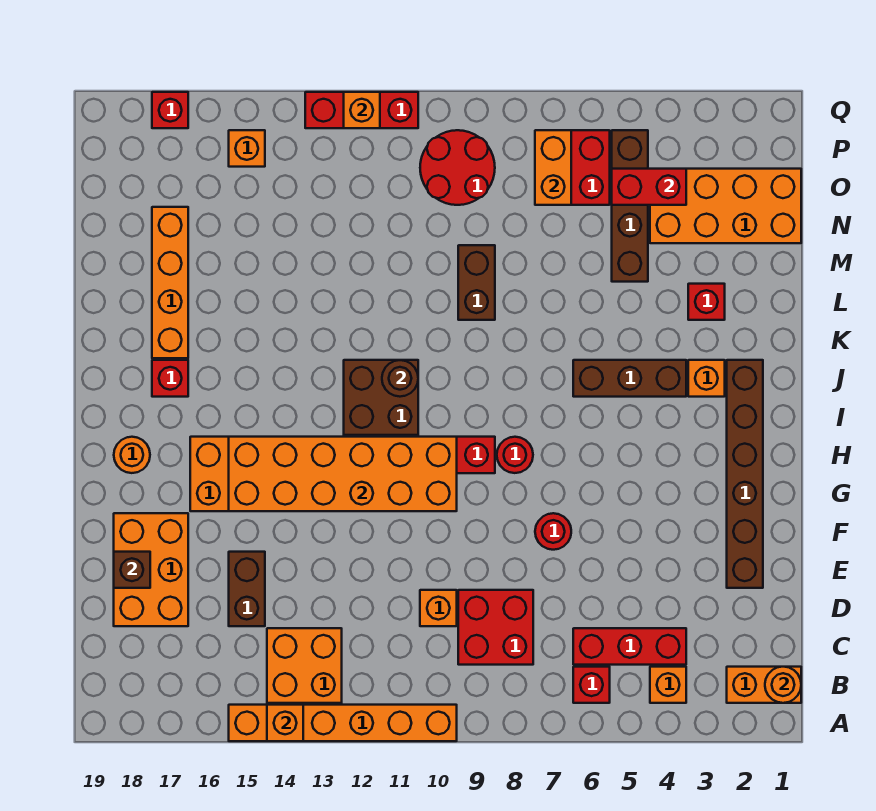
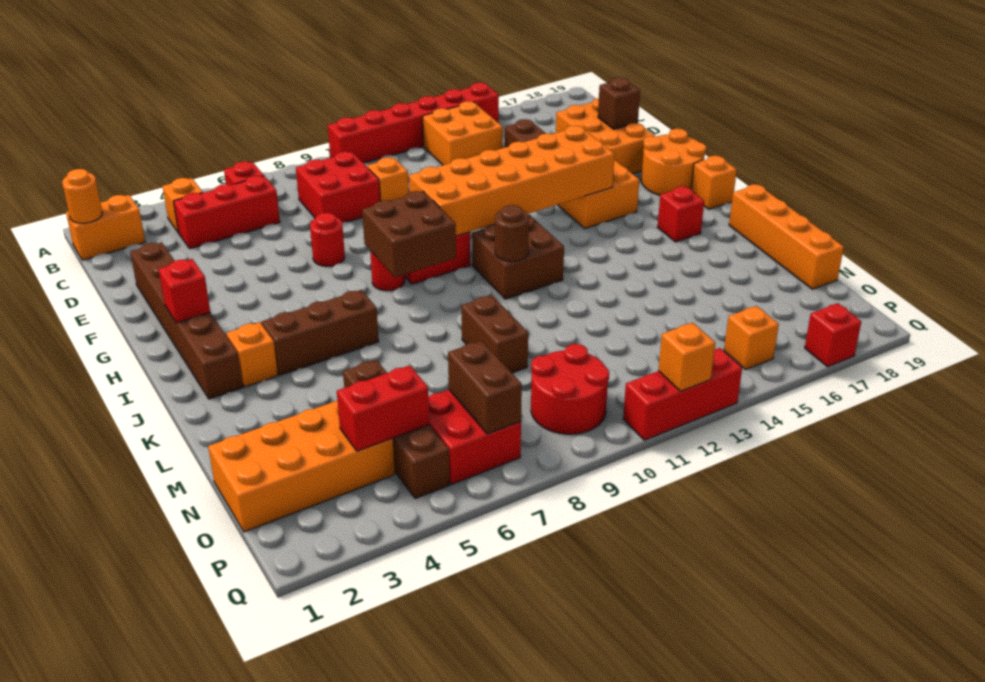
orange 1x6 brick [229,705,457,741] -> red 1x6 brick [328,83,499,163]
orange 1x1 brick [267,705,303,741] -> orange 1x1 brick moved to [691,156,737,209]
none -> brown 2x2 brick [362,191,456,277]
orange 1x1 round brick [114,437,150,473] -> orange 2x2 round brick [641,129,706,195]
orange 1x4 brick [152,207,188,358] -> orange 1x4 brick moved to [729,184,844,289]
red 1x1 brick [688,284,725,320] -> red 1x1 brick moved to [158,259,210,323]
orange 1x2 brick [535,130,571,205] -> brown 1x2 brick [448,341,522,434]

